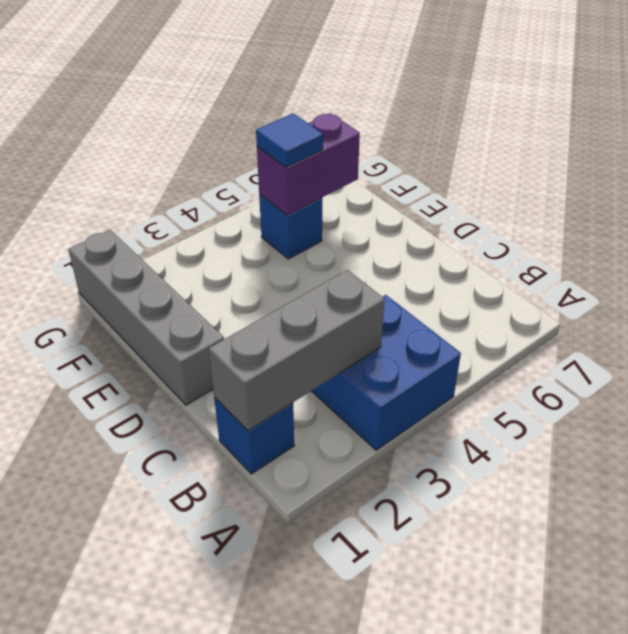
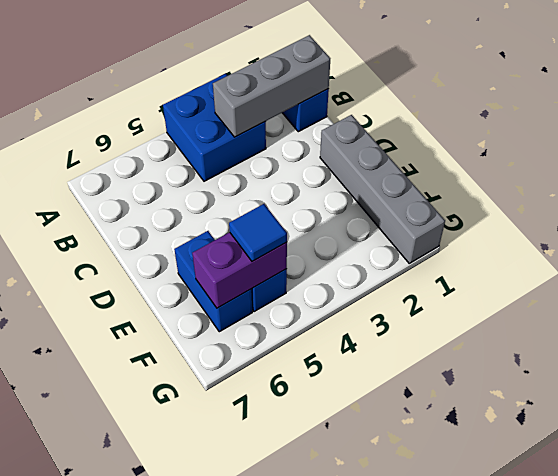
none -> blue 1x2 brick [174,231,252,332]

